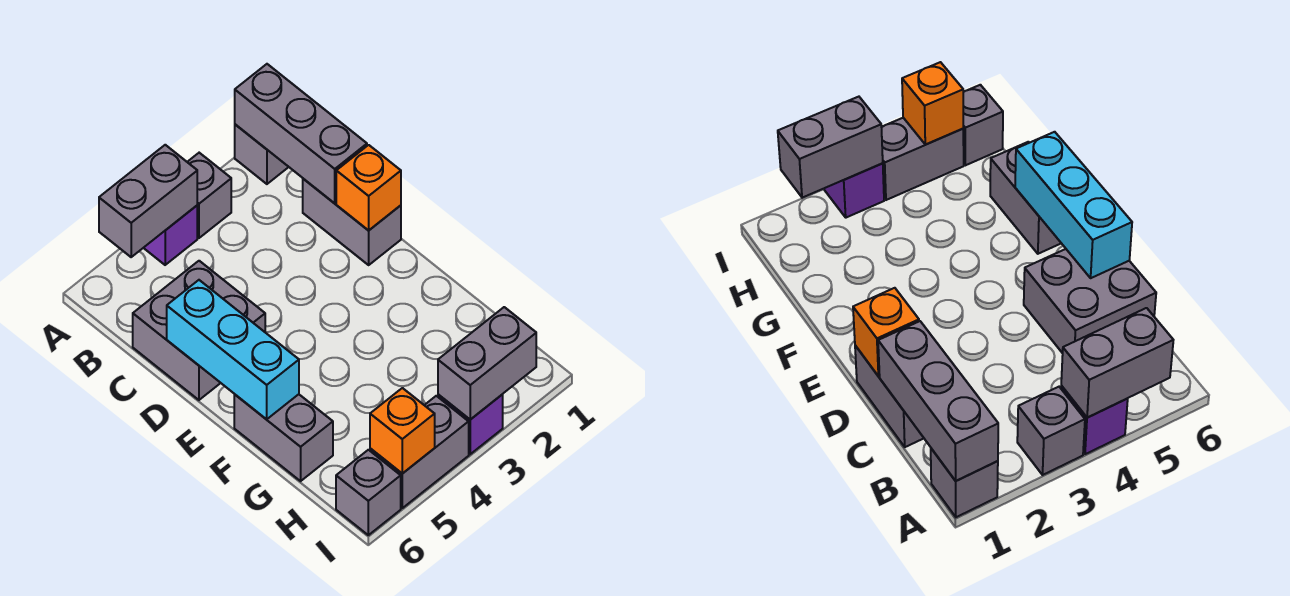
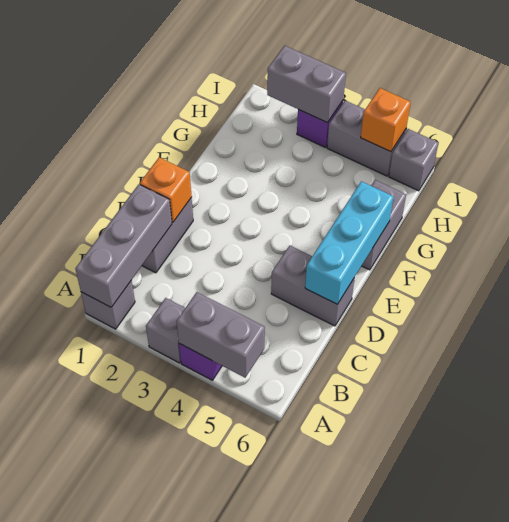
grey 2x2 brick [133,261,265,400] -> grey 1x2 brick [271,245,355,326]

